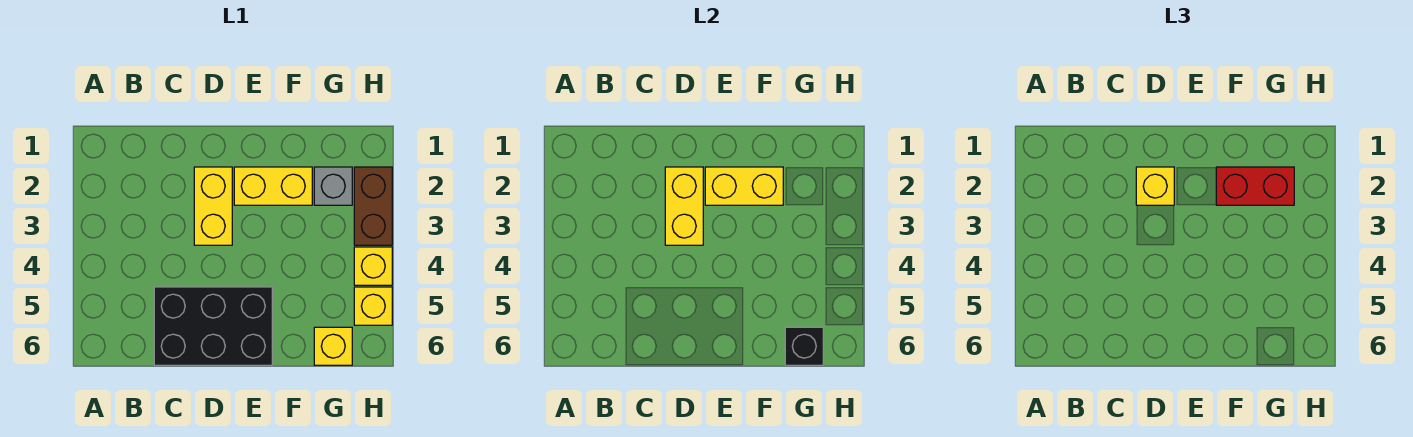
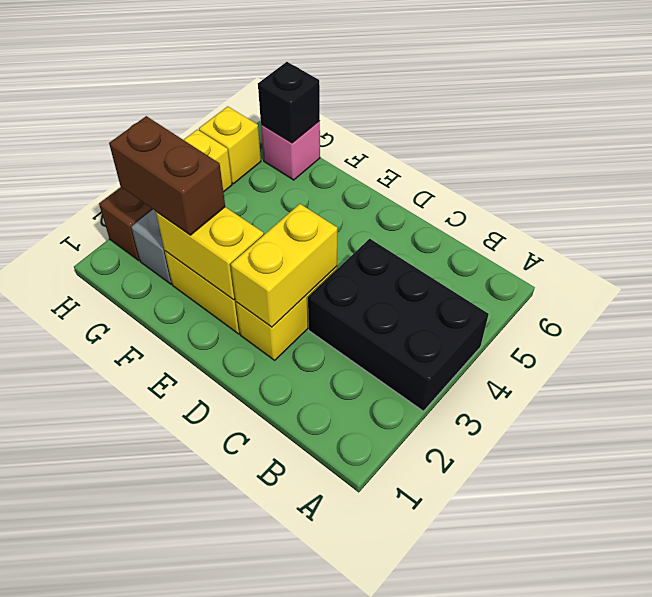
black 2x3 brick [154,287,272,365] -> black 2x3 brick moved to [308,239,489,411]
yellow 1x1 brick [1136,167,1174,205] -> none
red 1x2 brick [1216,167,1294,205] -> brown 1x2 brick [109,116,225,235]
yellow 1x1 brick [314,327,352,365] -> pink 1x1 brick [261,121,320,180]

